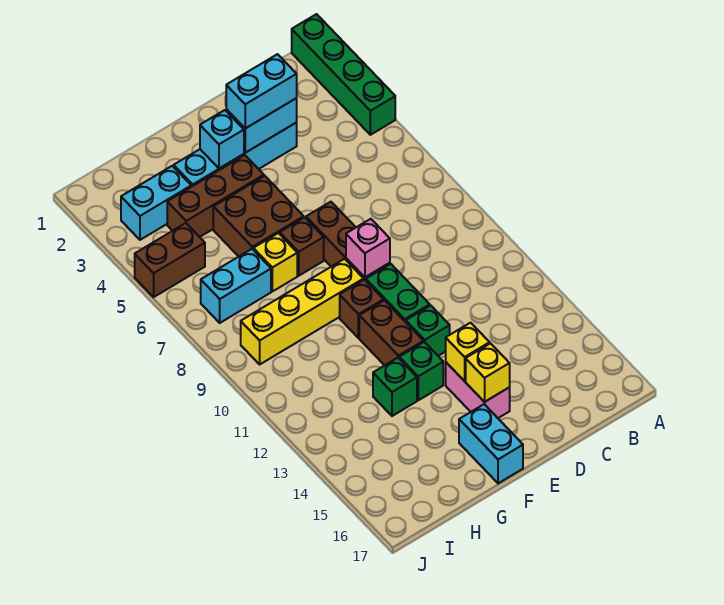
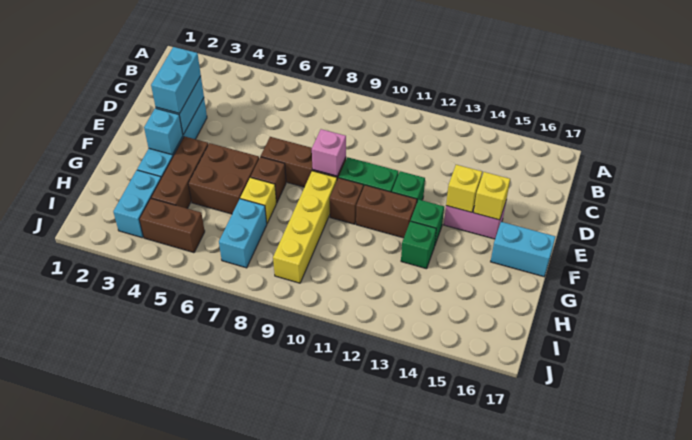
green 1x4 brick [292,14,395,135] -> none
brown 1x2 brick [135,223,205,297] -> brown 1x2 brick turned to [139,198,205,253]

